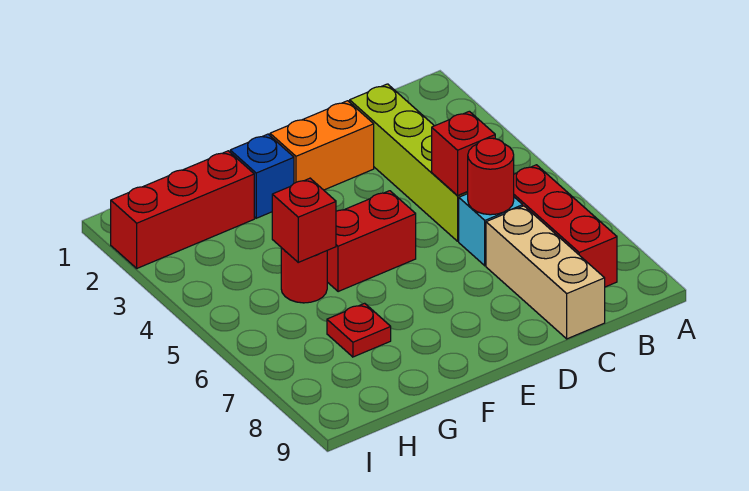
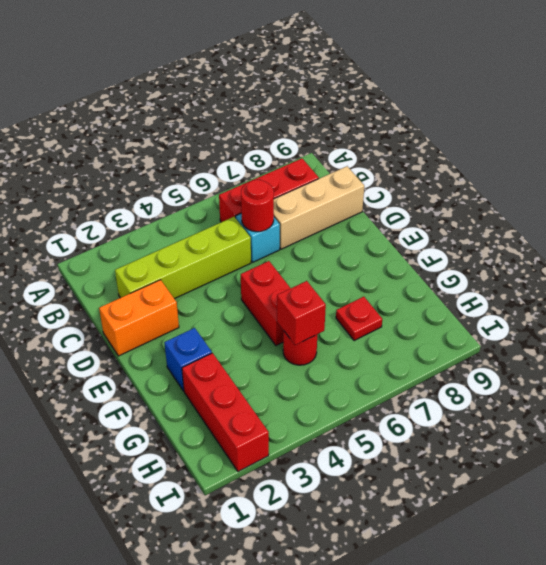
red 1x1 brick [432,111,495,195] -> none
orange 1x2 brick [270,101,374,190] -> orange 1x2 brick turned to [99,280,179,356]

